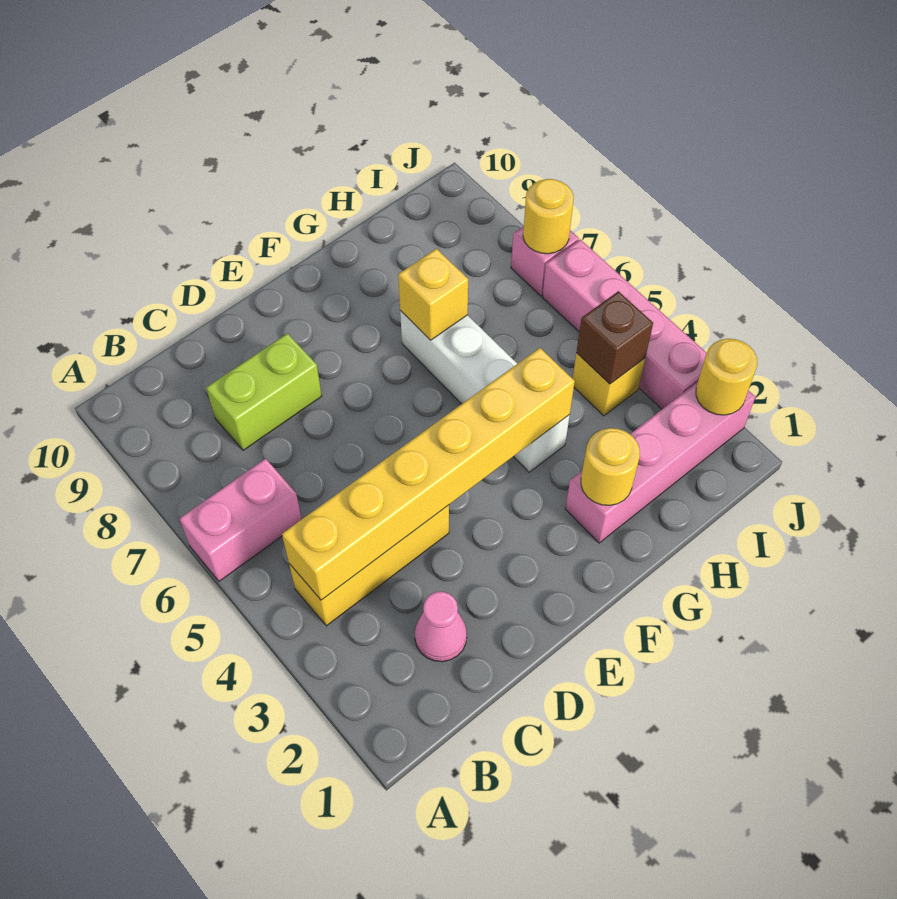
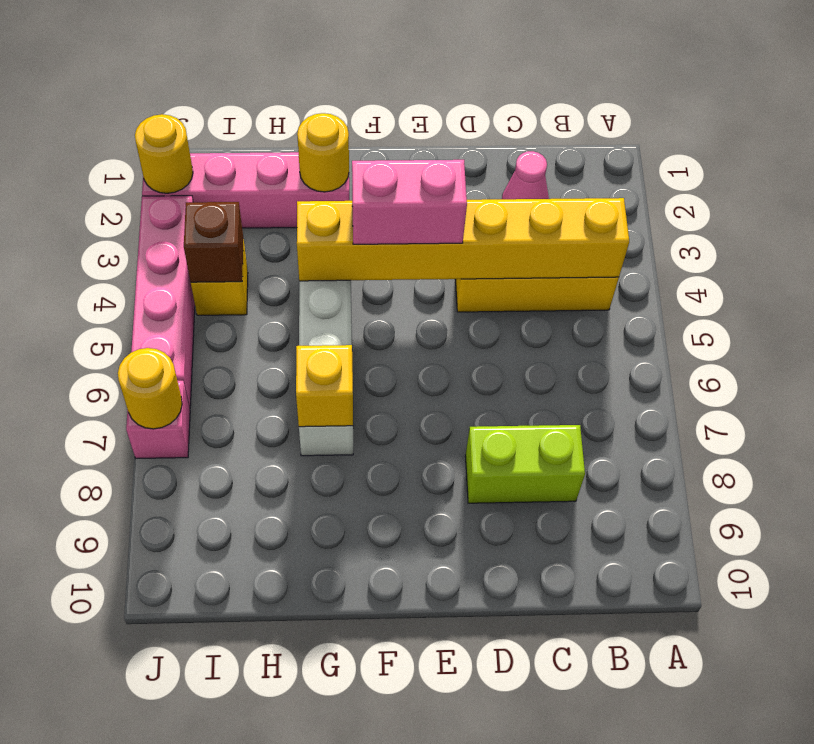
pink 1x2 brick [179,459,302,581] -> pink 1x2 brick moved to [352,160,467,244]

